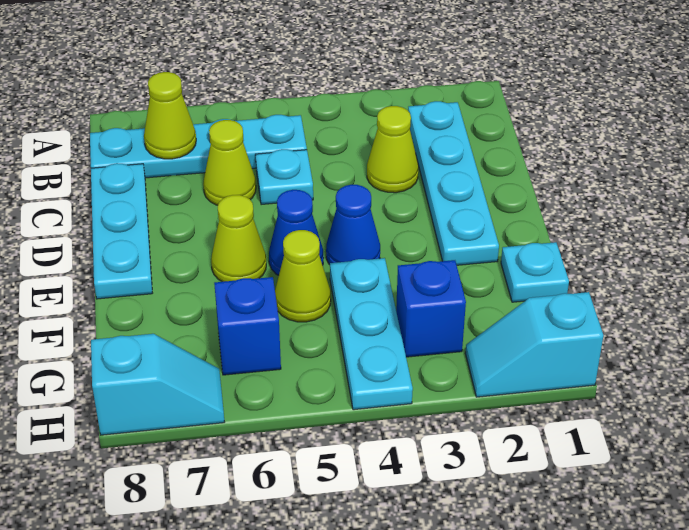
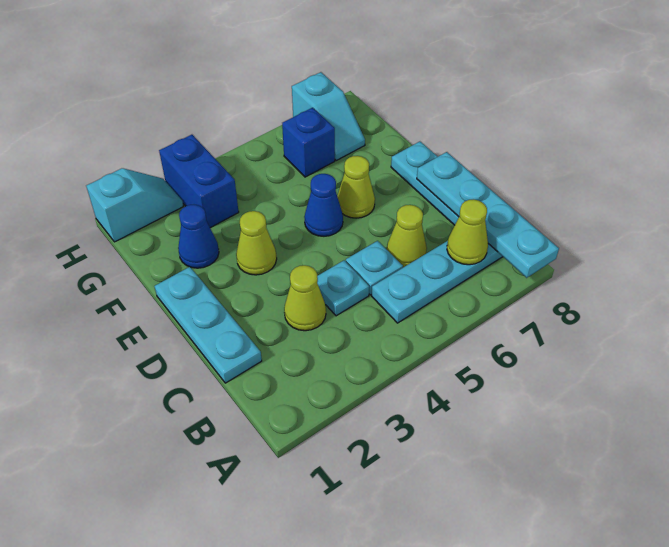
cyan 1x4 plate [408,101,499,265] -> cyan 1x4 plate moved to [417,152,559,278]
blue 1x1 cone [326,185,380,265] -> blue 1x1 cone moved to [178,205,219,268]
cyan 1x1 plate [501,242,569,302] -> cyan 1x1 plate moved to [317,260,369,316]
cyan 1x3 plate [330,258,413,410] -> cyan 1x3 plate moved to [155,267,262,383]
lime 1x1 cone [275,230,331,322] -> lime 1x1 cone moved to [236,211,277,275]
blue 1x1 brick [396,260,466,357] -> blue 1x2 brick [159,135,239,228]
cyan 1x2 slope [91,334,224,435] -> cyan 1x2 slope turned to [292,72,365,160]

